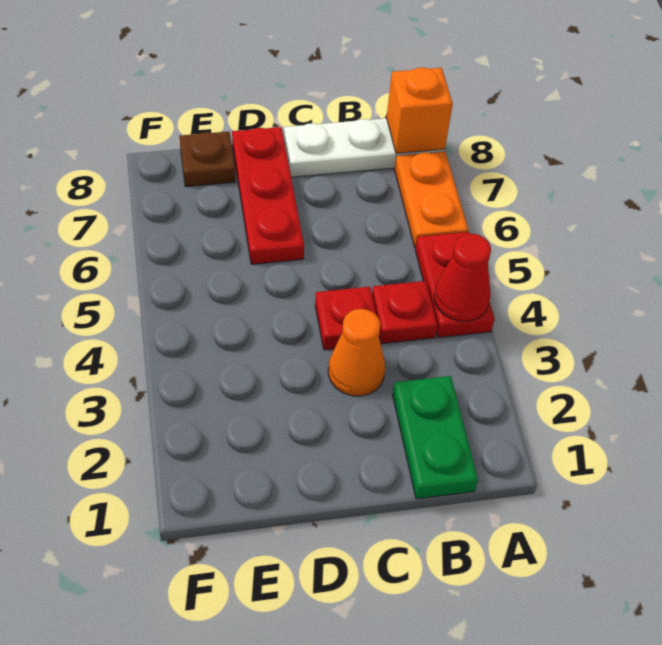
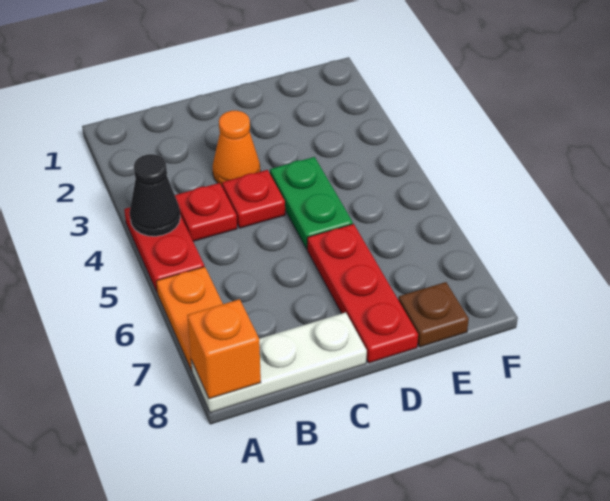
red 1x1 cone [434,234,491,321] -> black 1x1 cone [130,154,180,236]
green 1x2 plate [393,376,478,499] -> green 1x2 plate moved to [270,157,353,249]

